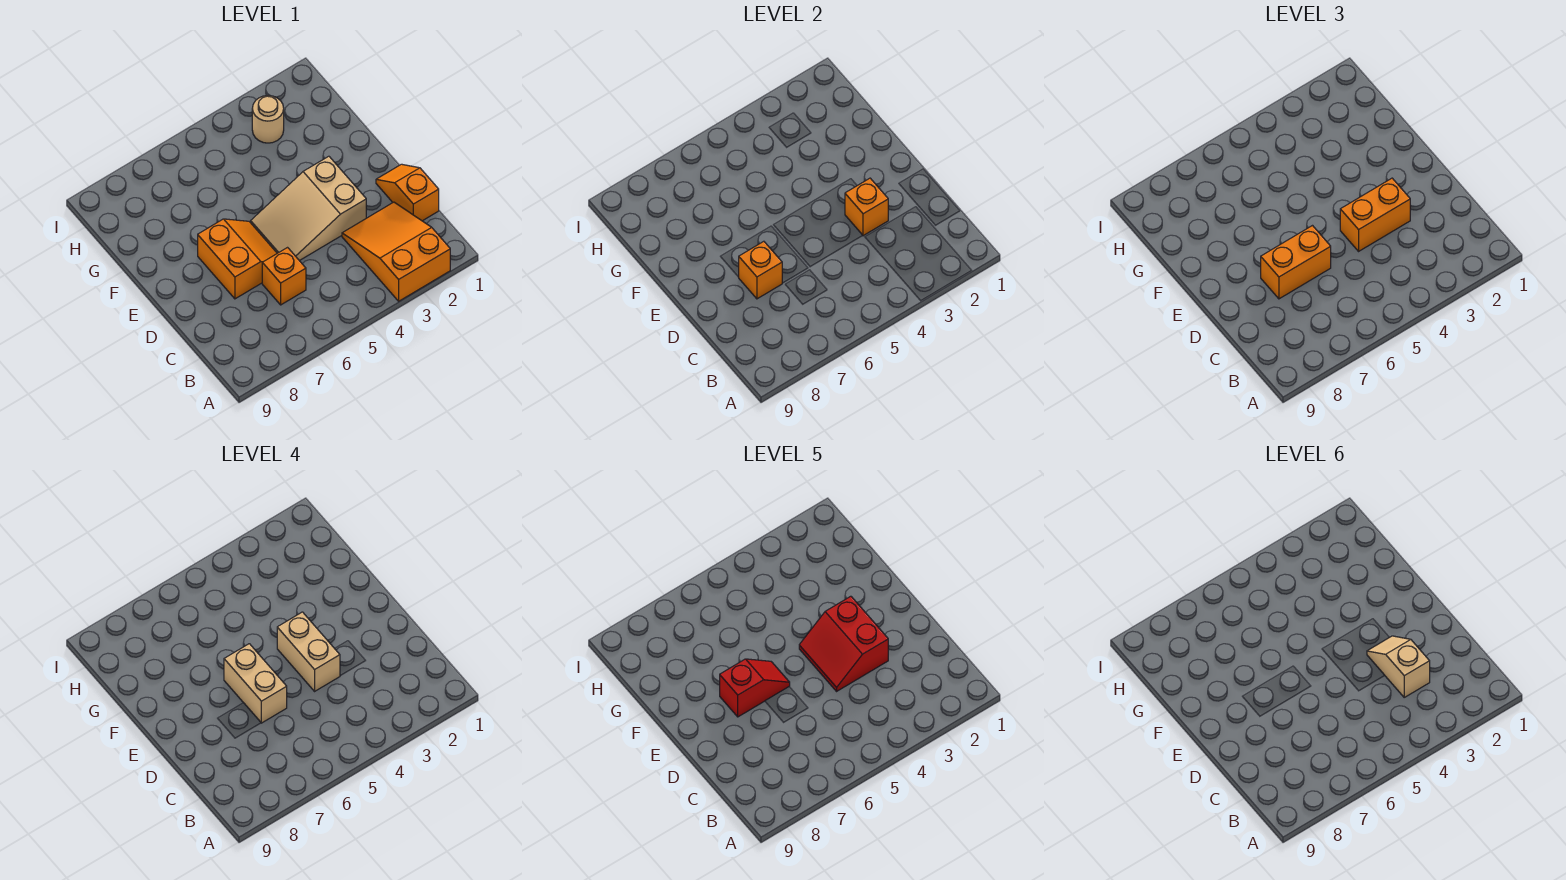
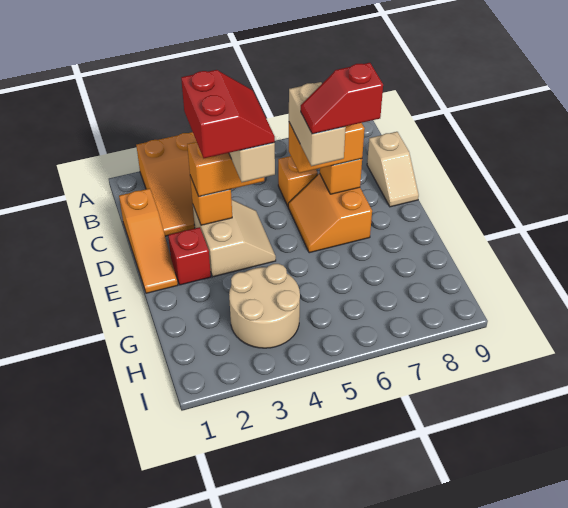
orange 1x2 slope [376,164,439,221] -> orange 1x3 slope [119,188,178,293]
tan 1x2 slope [1367,636,1430,697] -> tan 1x2 slope moved to [367,132,419,207]
tan 2x3 slope [251,156,366,261] -> tan 2x2 slope [193,200,276,277]
none -> red 1x1 brick [168,227,211,285]
tan 1x1 round brick [252,96,284,143] -> tan 2x2 round brick [229,264,300,348]

